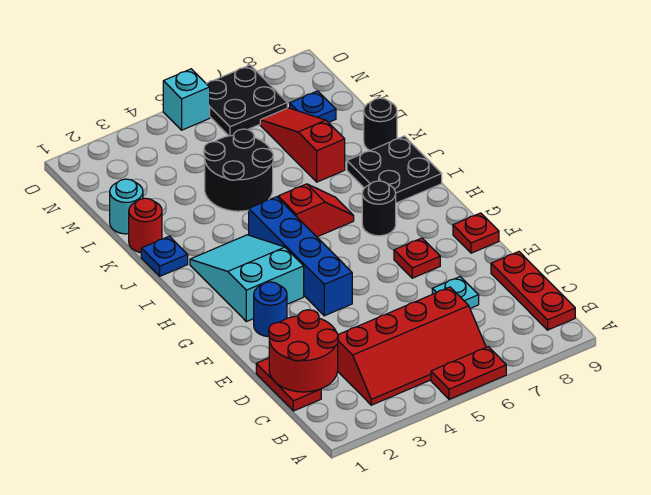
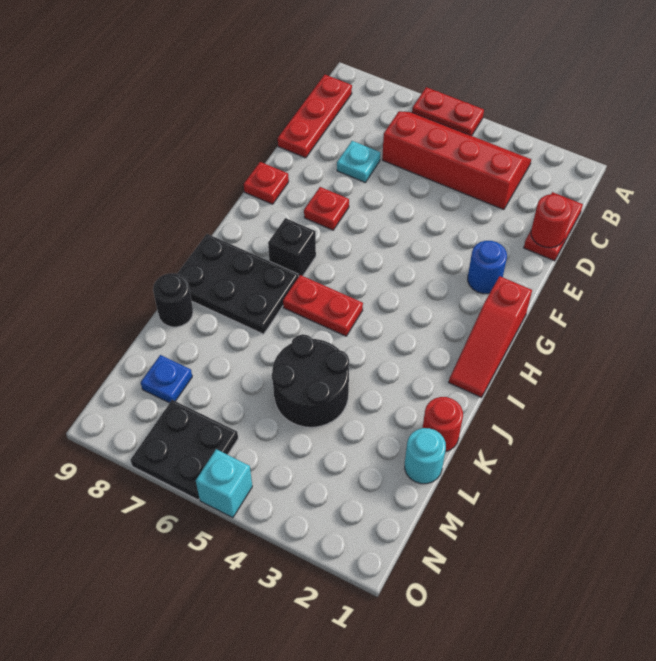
red 2x2 round brick [269,310,338,392] -> red 1x1 round brick [531,194,572,248]
blue 1x4 brick [249,197,352,316] -> none
cyan 2x3 slope [190,235,304,322] -> none
black 1x1 round brick [362,181,396,236] -> black 1x1 brick [268,218,316,276]
red 1x2 slope [278,184,354,237] -> red 1x2 plate [283,275,363,336]
black 2x2 plate [347,136,442,203] -> black 2x3 plate [177,234,299,334]
blue 1x1 plate [141,236,188,276] -> none
red 1x3 slope [260,108,345,182] -> red 1x3 slope moved to [449,276,532,397]

